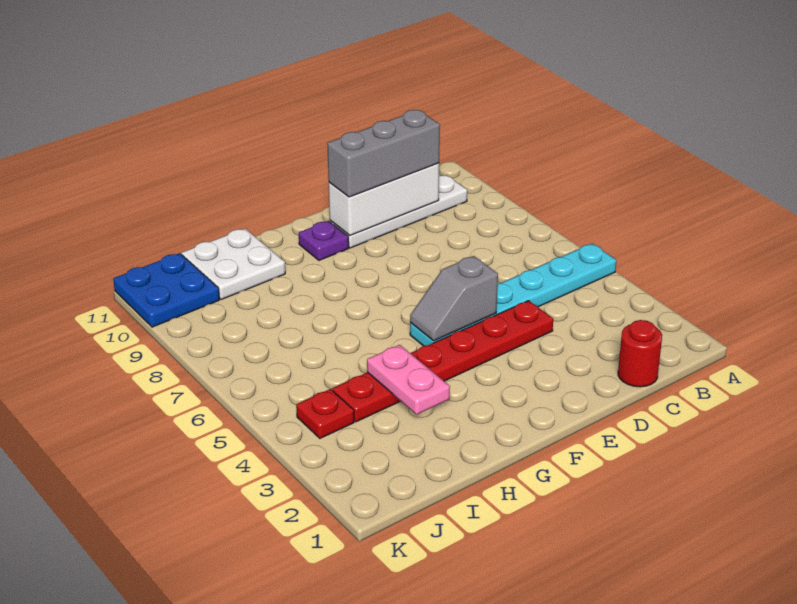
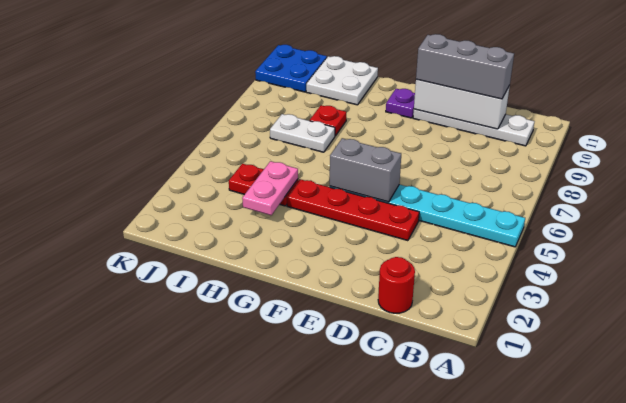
grey 1x2 slope [410,256,498,341] -> grey 1x2 brick [330,138,401,202]
none -> white 1x2 plate [270,114,335,152]
red 1x1 plate [296,389,354,438] -> red 1x1 plate moved to [310,105,346,136]

